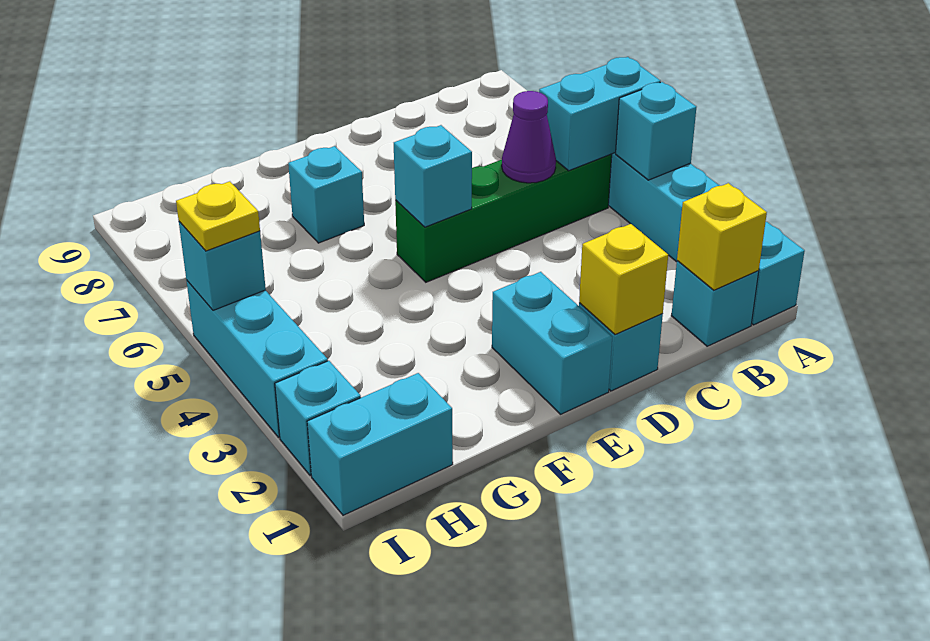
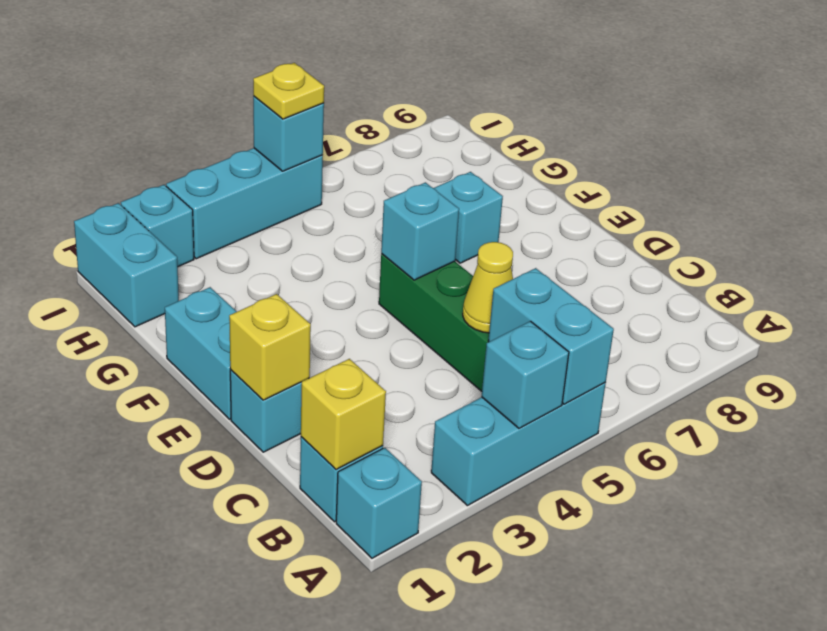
purple 1x1 cone [502,91,556,183] -> yellow 1x1 cone [463,242,513,333]
cyan 1x2 brick [492,272,612,414] -> cyan 1x2 brick turned to [165,287,237,419]

